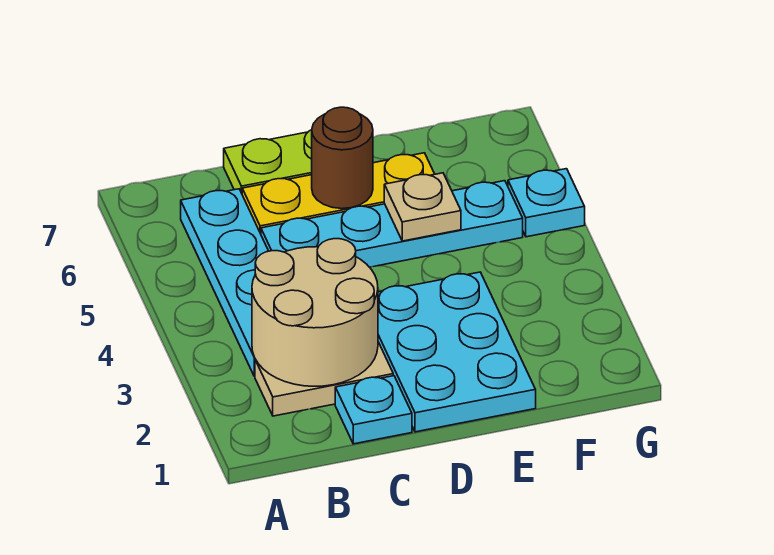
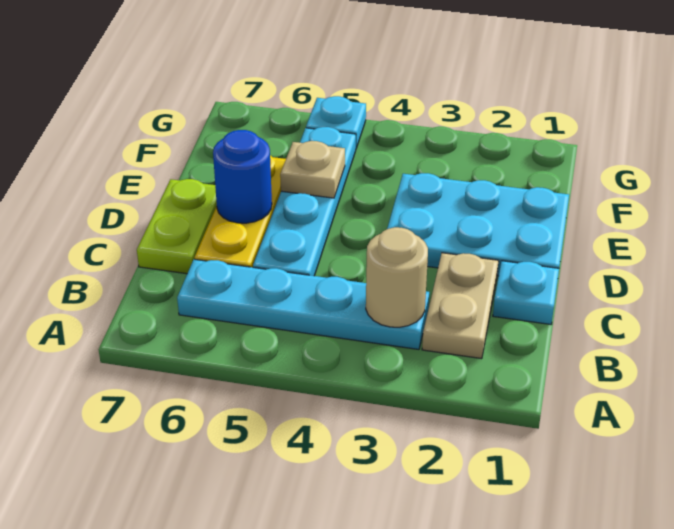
tan 2x2 round brick [252,239,378,386] -> tan 1x1 round brick [366,227,428,327]
brown 1x1 round brick [312,107,373,209] -> blue 1x1 round brick [213,130,272,223]

